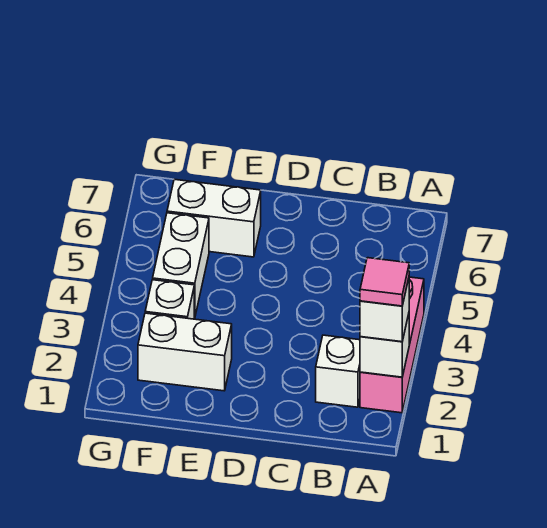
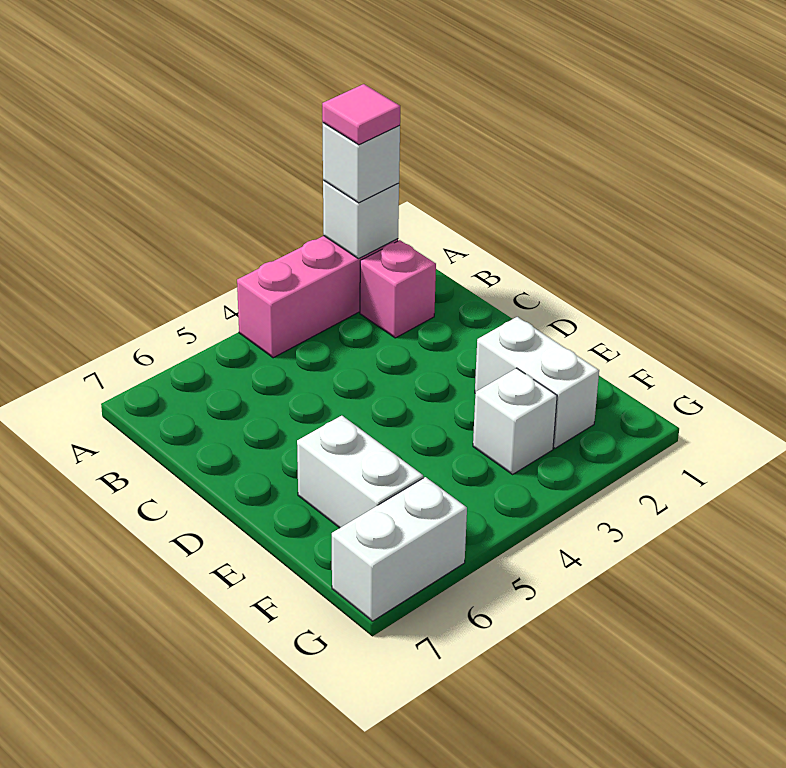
white 1x1 brick [316,335,360,407] -> pink 1x1 brick [360,240,436,338]
white 1x2 brick [153,213,209,319] -> white 1x2 brick moved to [332,477,467,621]

